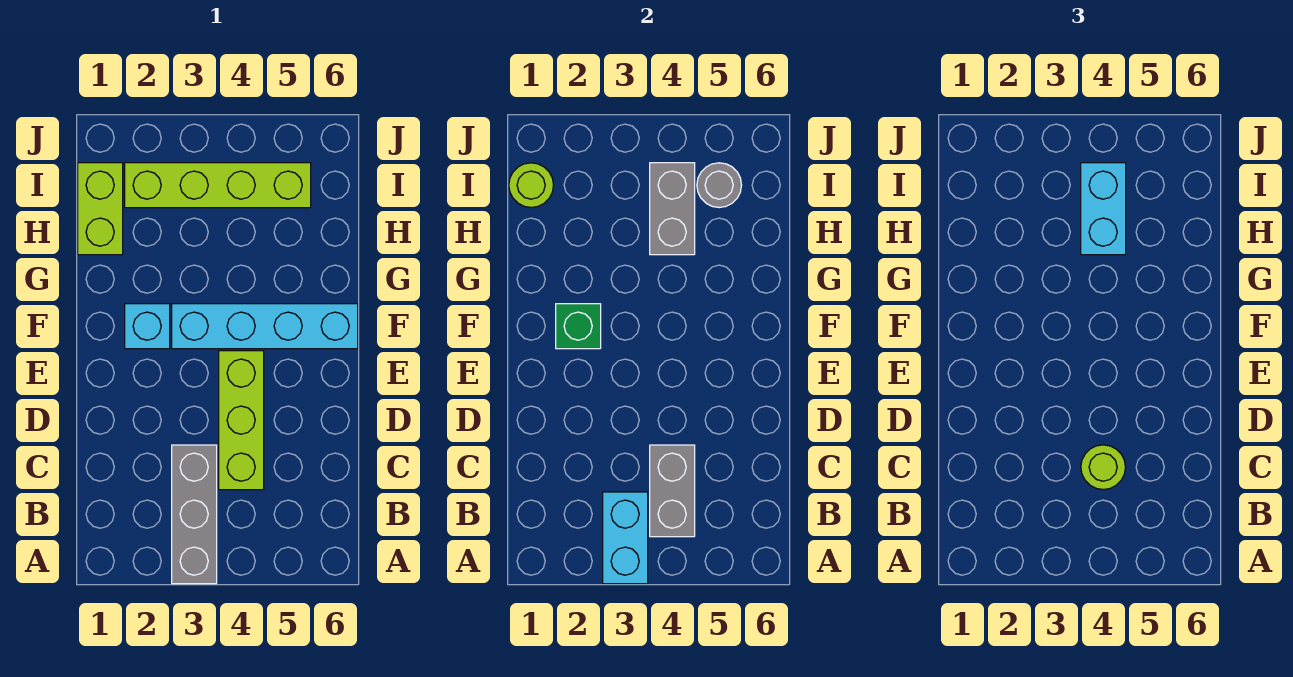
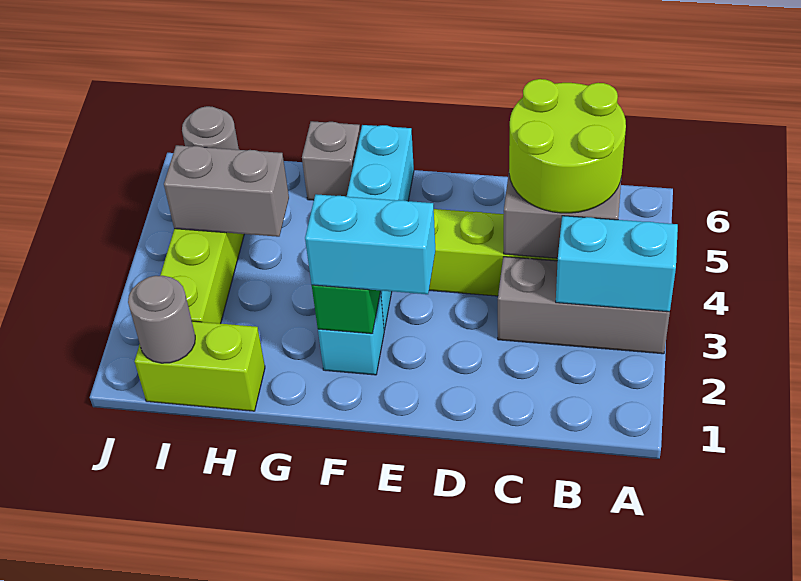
lime 1x1 round brick [1081,445,1126,490] -> lime 2x2 round brick [509,79,626,213]
none -> grey 1x1 brick [302,121,360,200]
cyan 1x2 brick [1081,163,1126,255] -> cyan 1x2 brick moved to [305,194,435,294]
lime 1x1 round brick [509,163,553,208] -> grey 1x1 round brick [128,276,195,363]

